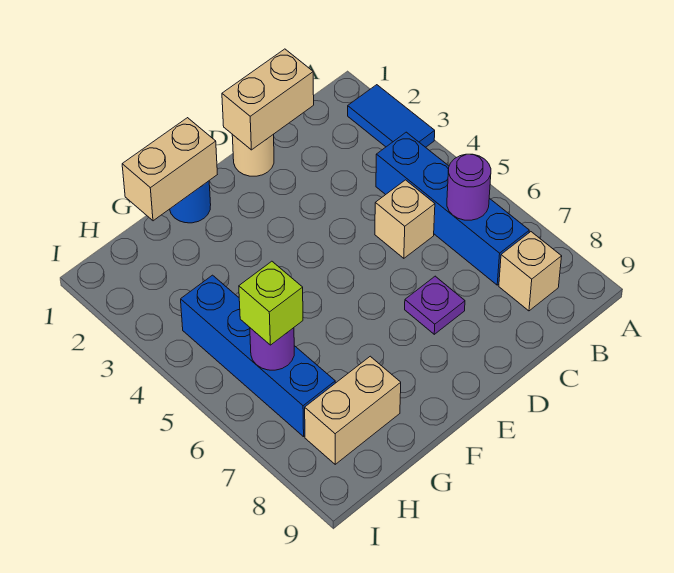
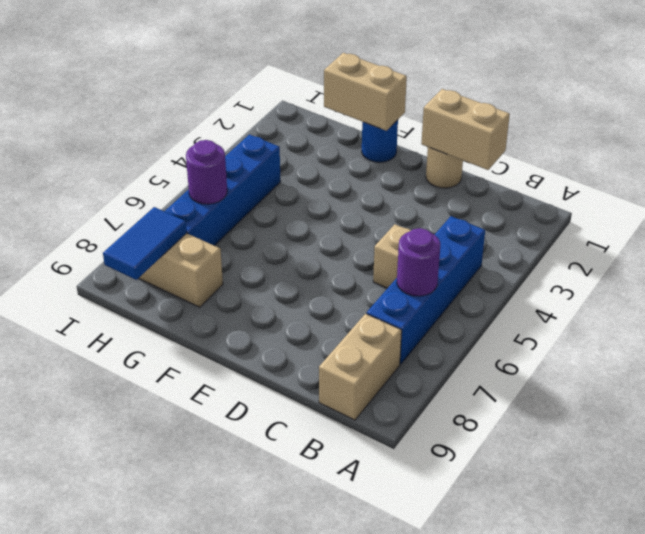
blue 1x2 tile [348,85,435,147] -> blue 1x2 tile moved to [103,207,187,280]
tan 1x1 brick [499,232,562,311] -> tan 1x2 brick [319,314,402,420]
purple 1x1 plate [405,276,465,334] -> none
lime 1x1 brick [239,261,303,345] -> none

